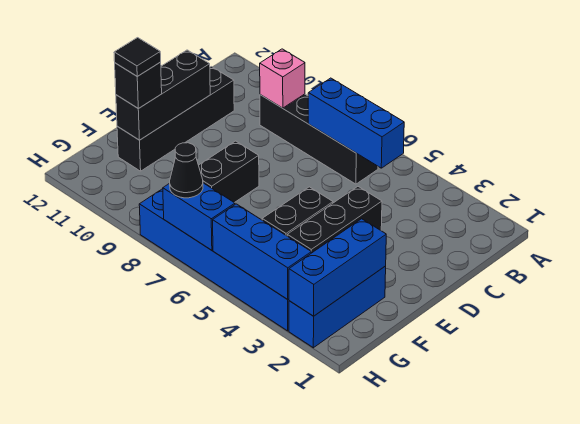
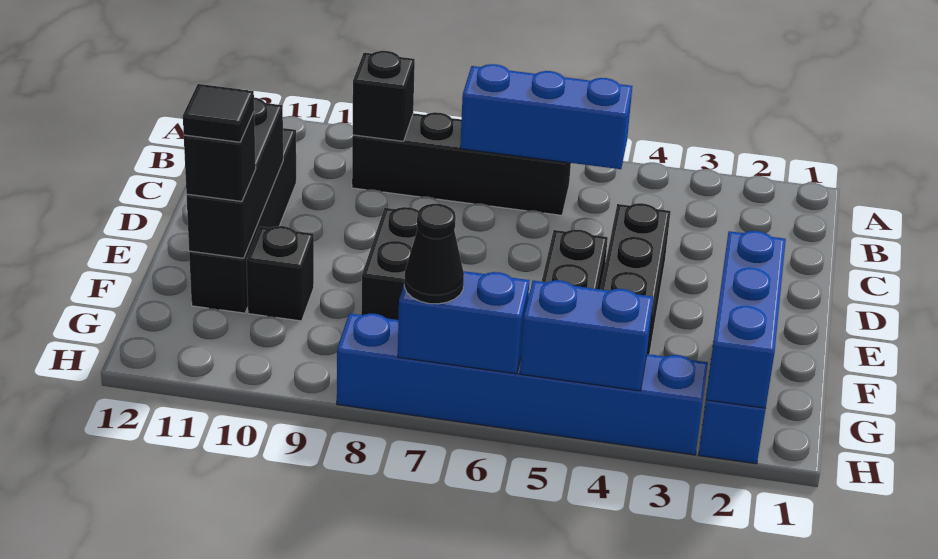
pink 1x1 brick [260,49,305,108] -> black 1x1 brick [353,51,415,141]
none -> black 1x1 brick [246,226,314,321]
blue 1x3 brick [213,204,311,299] -> blue 1x2 brick [520,280,653,391]

